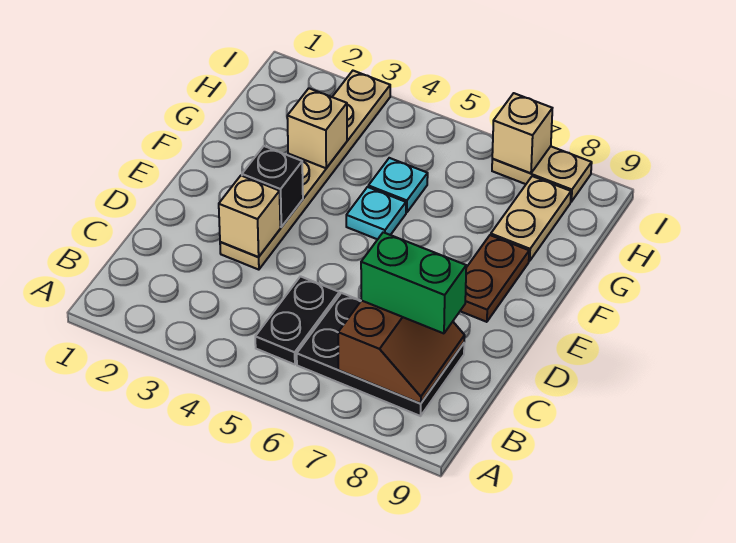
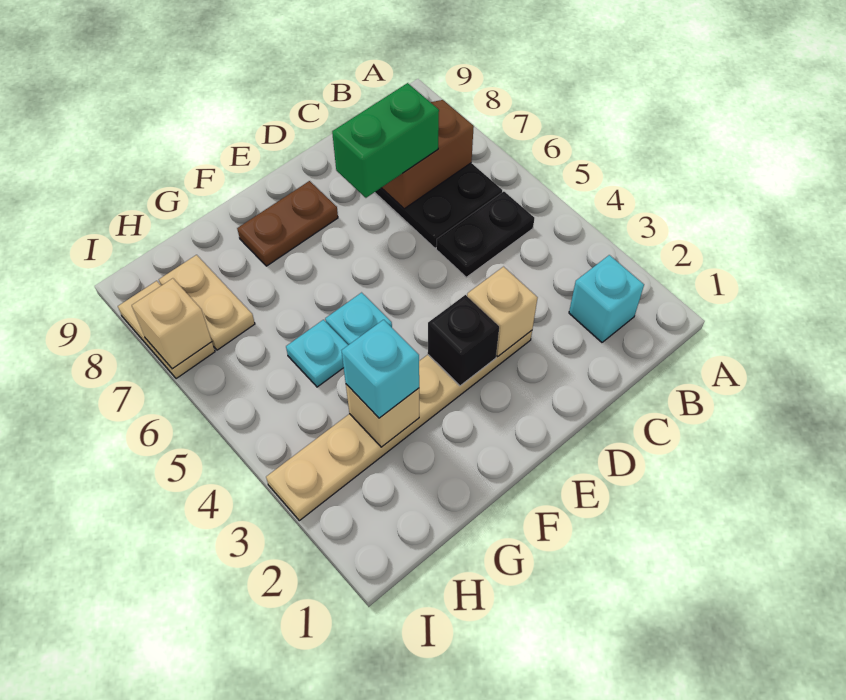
none -> cyan 1x1 brick [569,255,644,342]
green 1x2 brick [361,232,466,333] -> green 1x2 brick turned to [332,83,439,198]
none -> cyan 1x1 brick [342,320,419,418]
tan 1x2 plate [491,176,571,261] -> tan 1x2 plate turned to [159,255,255,350]

